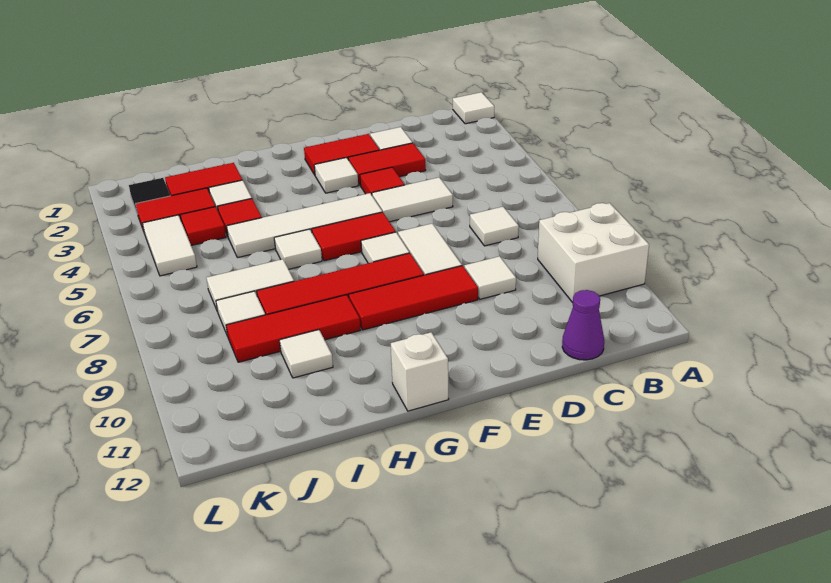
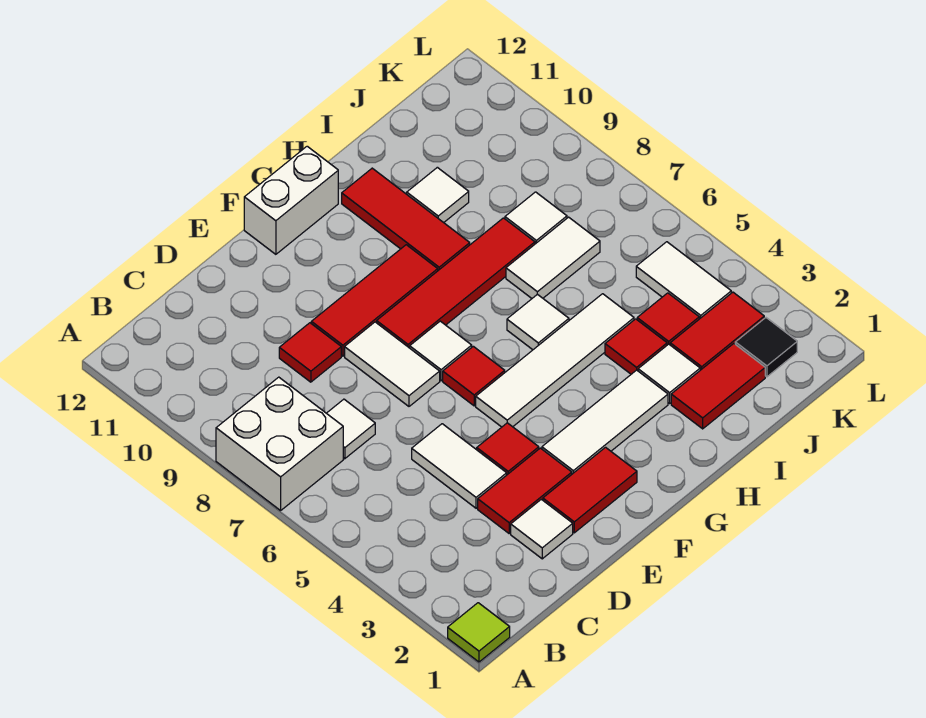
white 1x1 tile [453,92,494,124] -> lime 1x1 tile [448,603,510,662]
white 2x2 brick [538,203,649,303] -> white 2x2 brick moved to [216,377,343,510]
purple 1x1 cone [562,290,604,360] -> none
white 1x2 tile [372,177,453,222] -> white 1x2 tile turned to [412,424,507,508]
white 1x1 tile [464,256,516,299] -> red 1x1 tile [279,323,341,382]
white 1x1 tile [314,158,358,193] -> white 1x3 tile [542,370,668,474]
red 1x2 tile [312,212,396,261] -> red 1x1 tile [443,346,505,406]
white 1x1 brick [391,332,449,411] -> white 1x2 brick [244,146,338,254]
red 1x3 tile [226,295,360,362] -> red 1x3 tile turned to [342,168,470,270]

